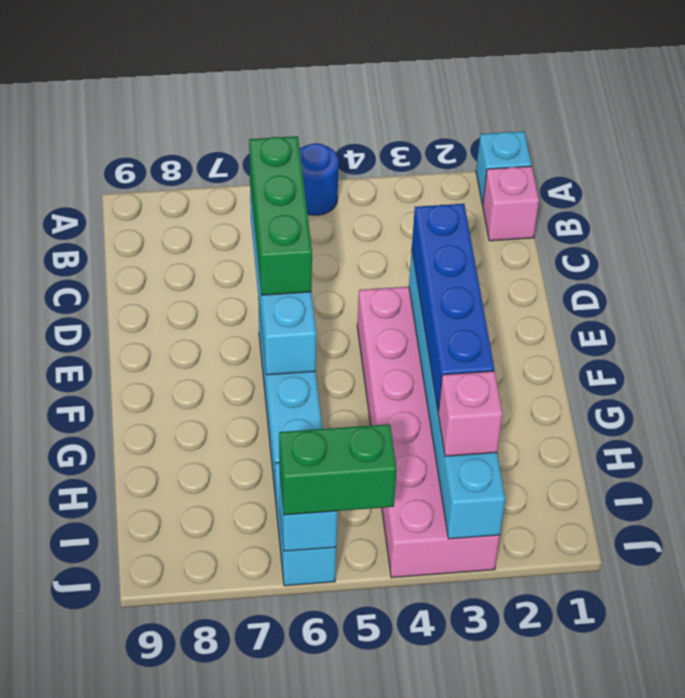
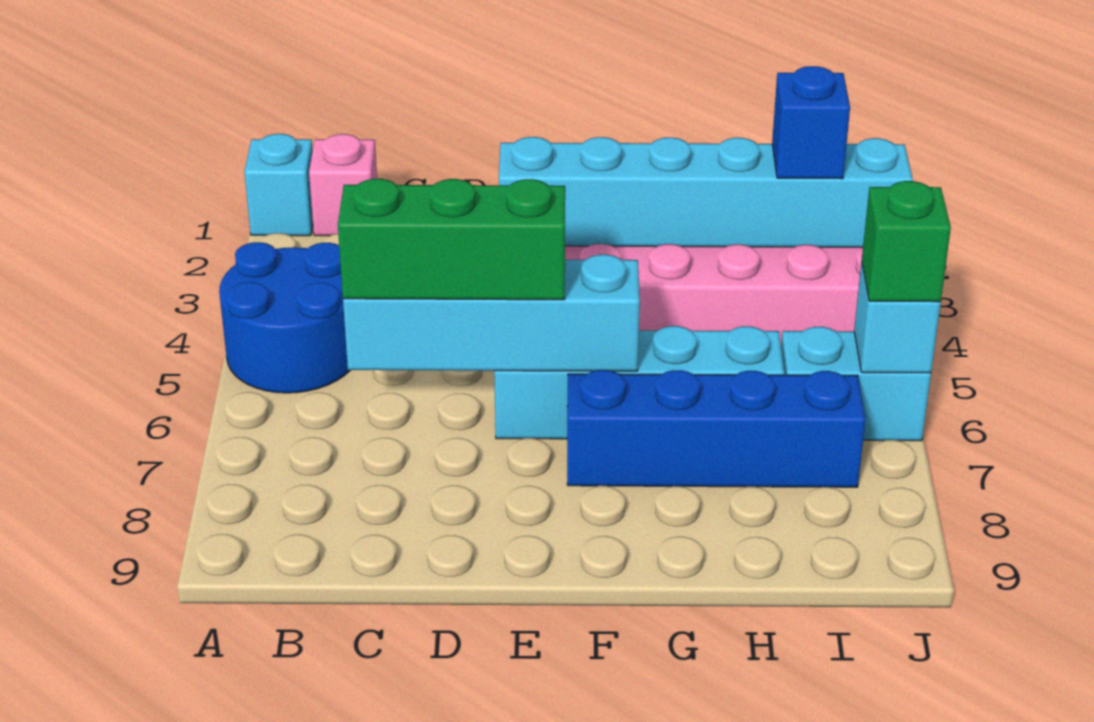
blue 1x1 round brick [300,143,339,215] -> blue 2x2 round brick [219,242,350,393]
blue 1x4 brick [412,204,494,411] -> blue 1x4 brick moved to [567,370,866,487]
pink 1x1 brick [438,371,503,456] -> blue 1x1 brick [772,66,850,179]
green 1x2 brick [279,424,397,515] -> green 1x1 brick [862,181,951,302]

